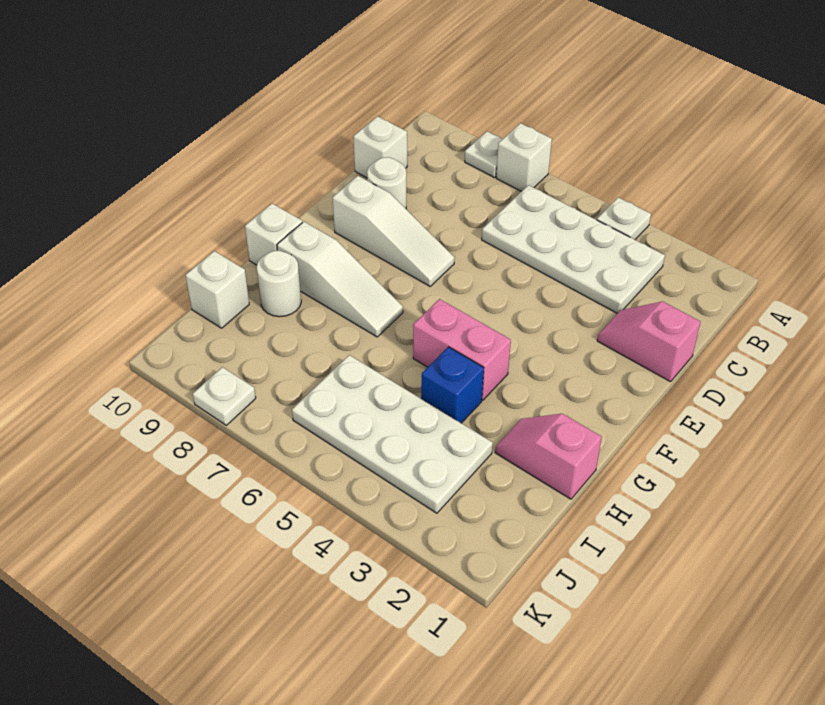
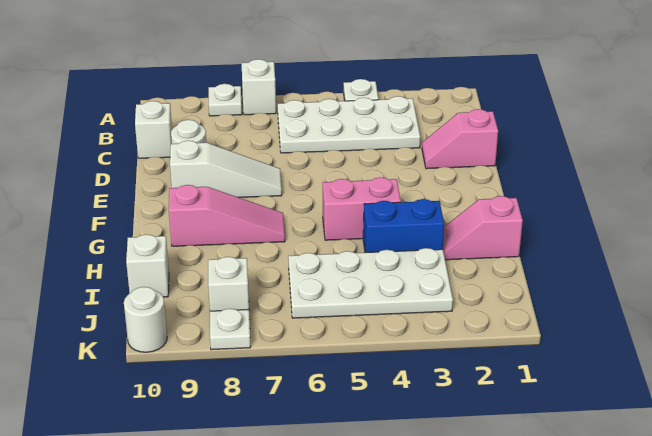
white 1x3 slope [277,222,403,337] -> pink 1x3 slope [169,185,285,246]
white 1x1 brick [245,204,302,265] -> white 1x1 brick moved to [208,257,249,311]
blue 1x1 brick [421,347,484,423] -> blue 1x2 brick [363,199,444,253]
white 1x1 round brick [257,251,301,317] -> white 1x1 round brick moved to [124,287,167,352]

